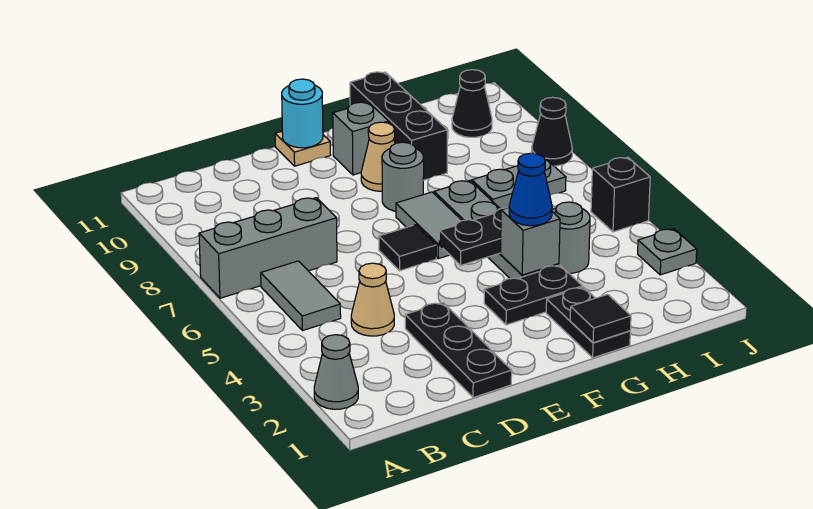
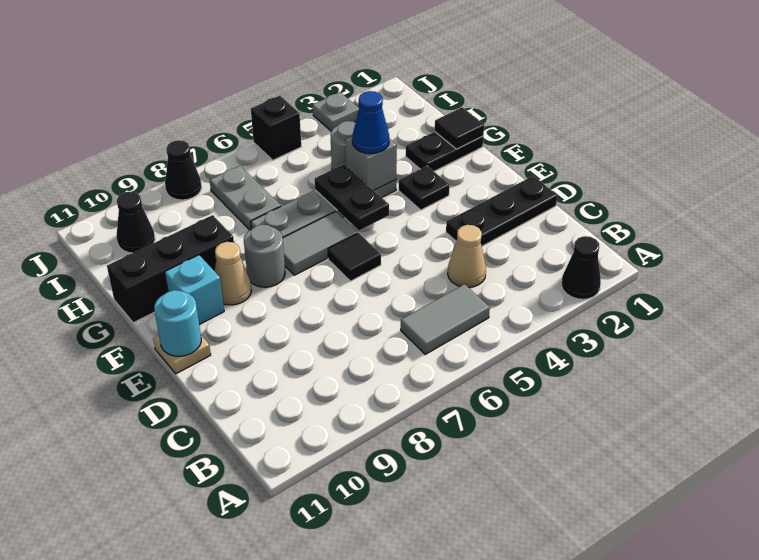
grey 1x1 cone [314,335,358,409] -> black 1x1 cone [561,236,601,299]
grey 1x3 brick [199,198,337,298] -> none
black 1x2 plate [484,265,582,325] -> black 1x1 plate [399,166,450,210]
grey 1x1 brick [333,102,389,175] -> cyan 1x1 brick [165,255,224,325]

